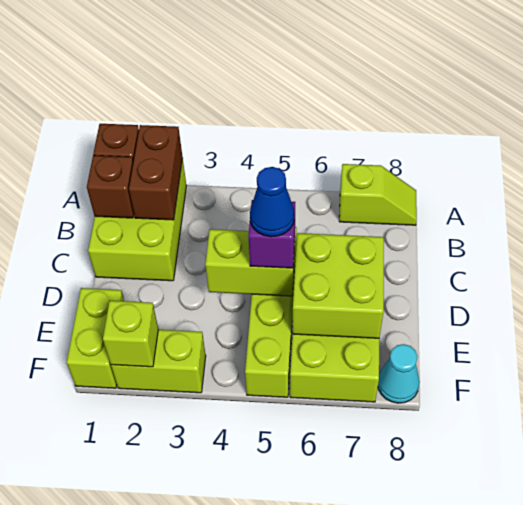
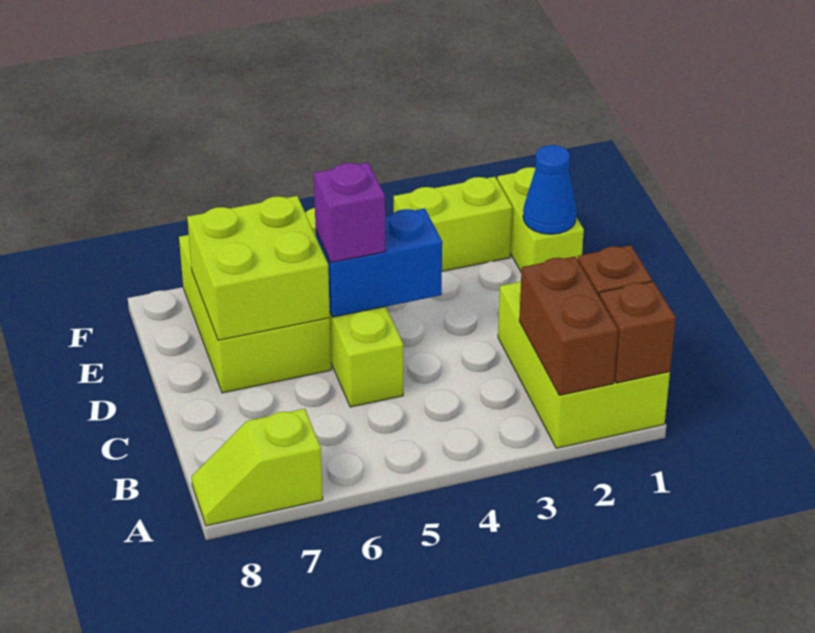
lime 1x2 brick [205,229,295,296] -> blue 1x2 brick [316,208,442,317]
blue 1x1 cone [250,167,294,237] -> blue 1x1 cone moved to [523,145,577,234]
lime 1x1 brick [103,301,158,367] -> none
cyan 1x1 cone [378,344,420,403] -> none

